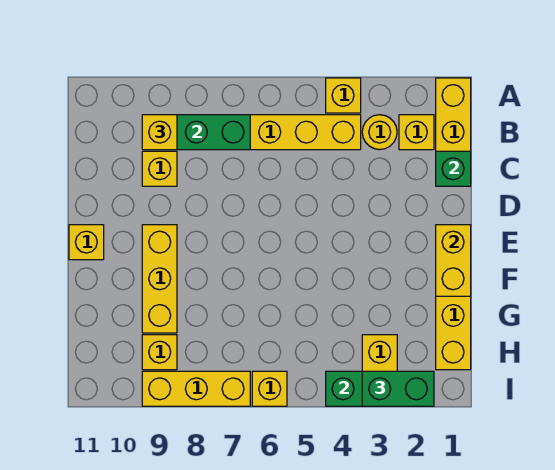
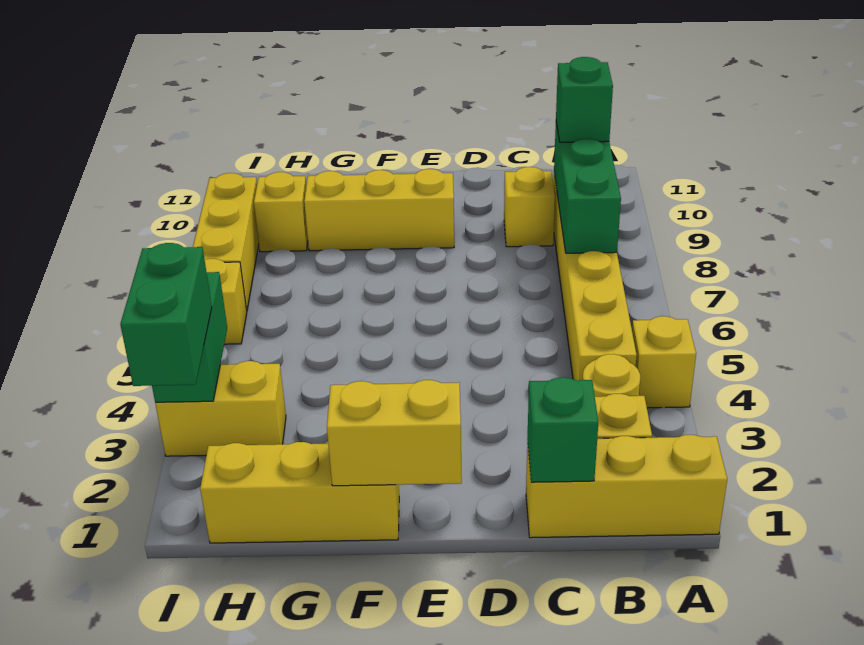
yellow 1x1 brick [142,115,177,150] -> green 1x1 brick [556,57,613,142]
yellow 1x1 brick [69,225,104,260] -> none

